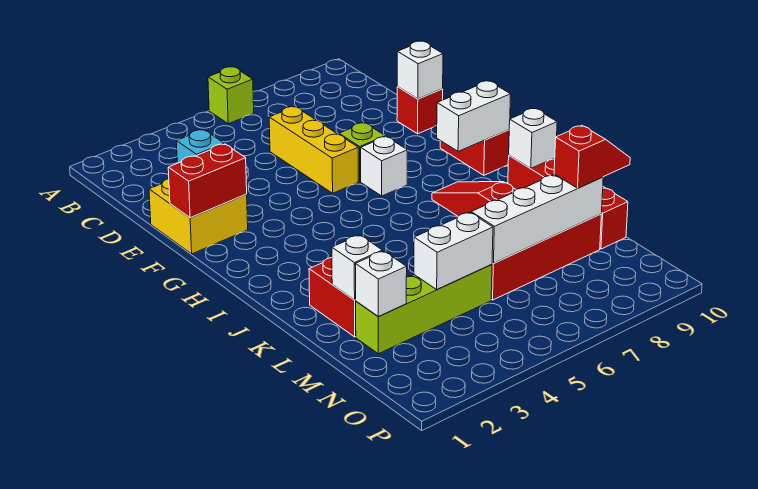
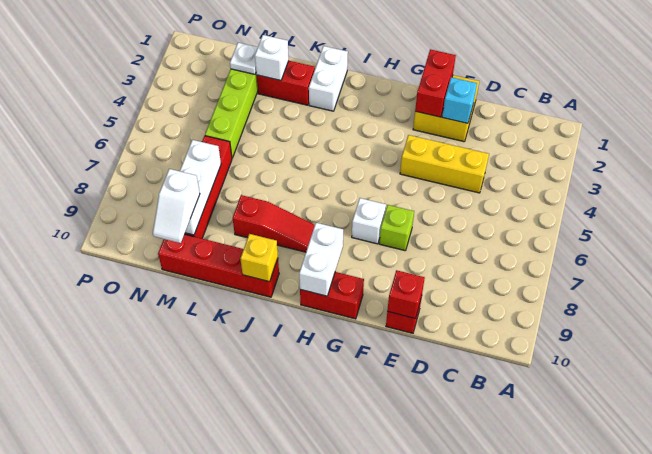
lime 1x1 brick [208,67,254,124] -> none
yellow 1x3 brick [269,107,358,193] -> yellow 1x3 brick moved to [400,135,489,193]
white 1x1 brick [397,41,443,99] -> red 1x1 brick [387,270,425,318]
white 1x1 brick [509,109,557,168] -> yellow 1x1 brick [240,234,278,282]
white 1x1 brick [355,251,407,316] -> white 1x1 plate [230,43,258,74]
white 1x2 brick [414,212,493,290] -> white 1x2 brick moved to [309,46,348,111]
white 1x4 brick [471,174,603,263] -> white 1x3 brick [180,140,221,235]
red 1x2 slope [554,126,630,188] -> white 1x2 slope [153,169,200,243]

